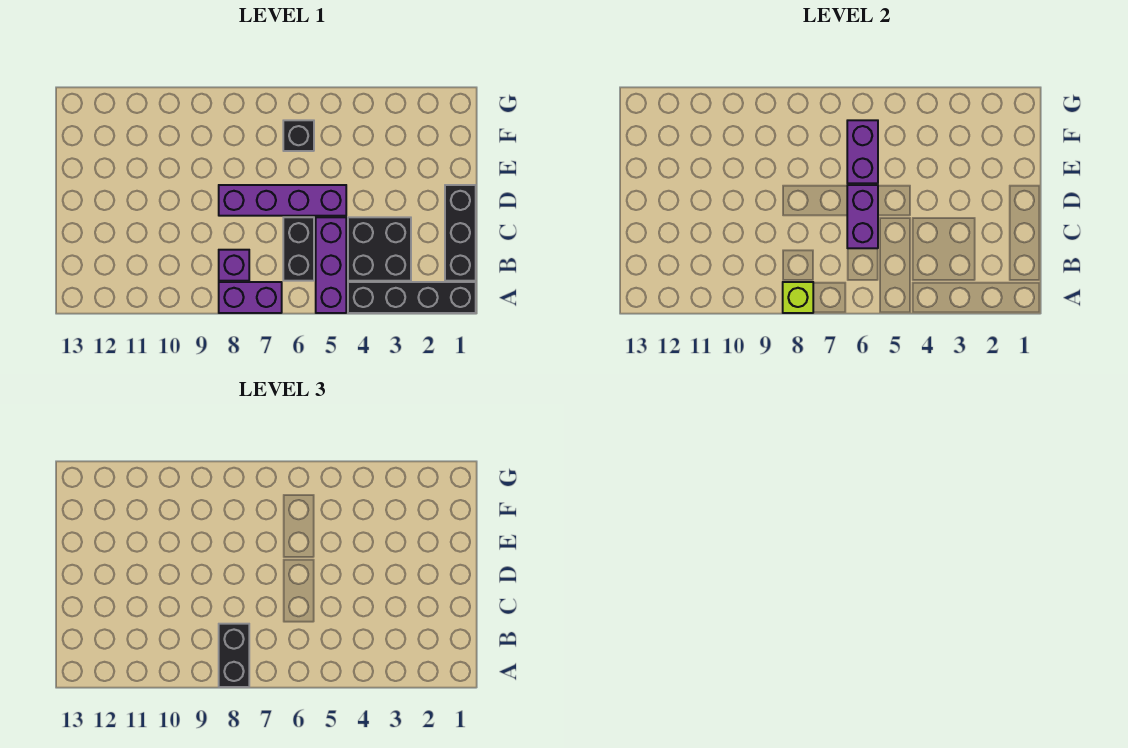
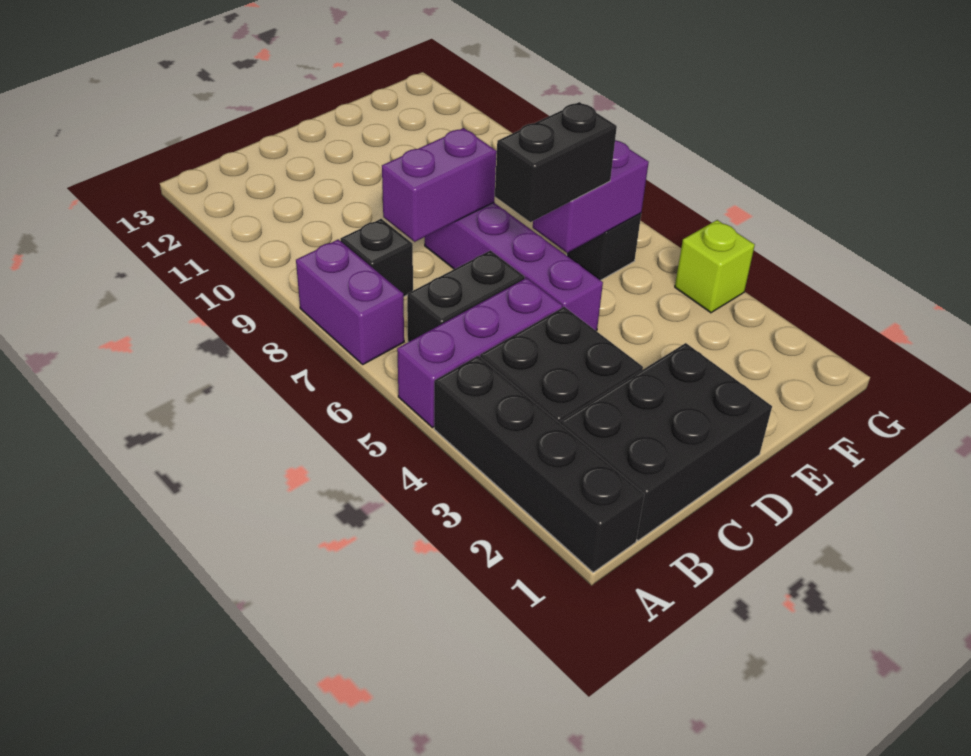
lime 1x1 brick [783,282,813,313] -> lime 1x1 brick moved to [675,220,755,313]
black 1x2 brick [219,624,249,687] -> black 1x2 brick moved to [495,102,617,222]
black 1x3 brick [445,185,476,281] -> black 2x3 brick [560,343,772,541]
purple 1x1 brick [219,250,249,281] -> black 1x1 brick [340,219,413,297]
purple 1x2 brick [847,185,878,248] -> purple 1x2 brick moved to [382,128,497,242]

